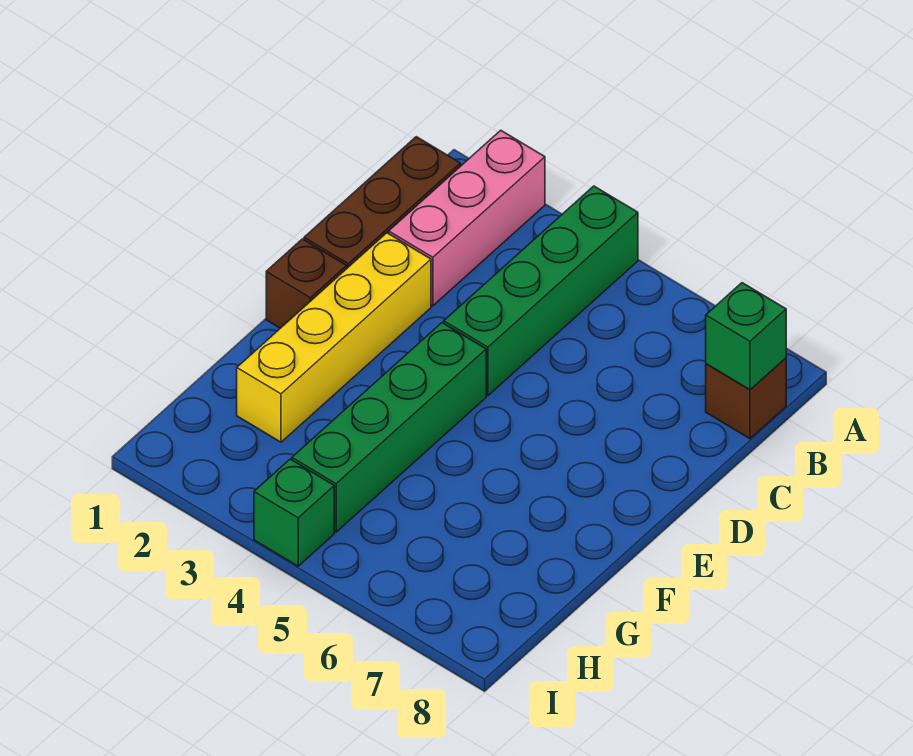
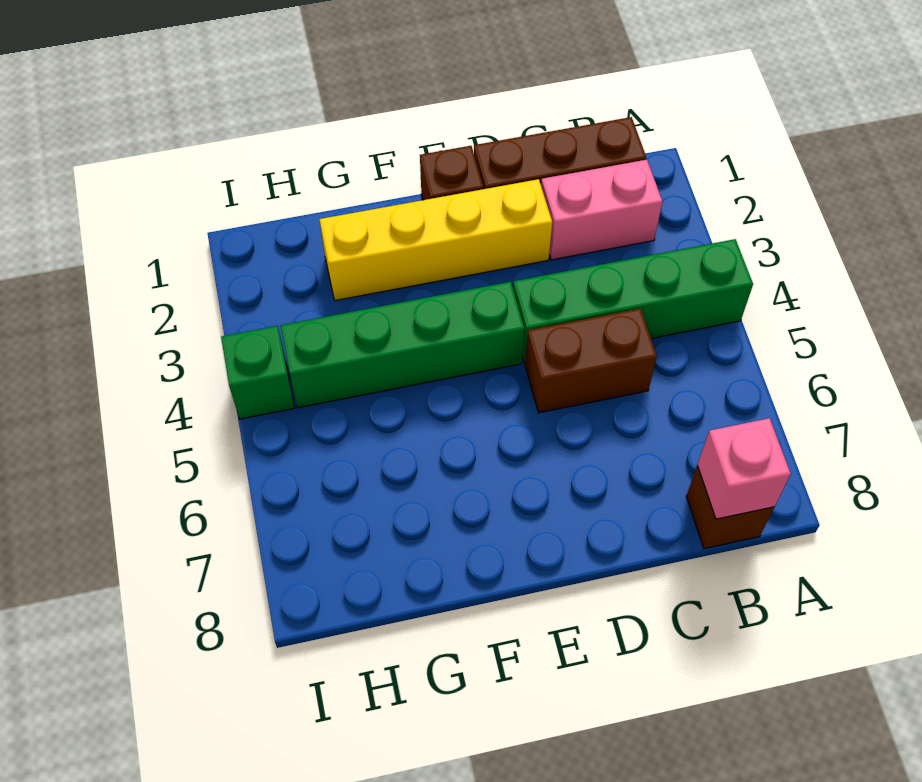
pink 1x3 brick [389,130,545,306] -> pink 1x2 brick [541,160,662,260]
green 1x1 brick [706,283,786,390] -> pink 1x1 brick [697,418,791,519]
none -> brown 1x2 brick [525,308,657,413]

